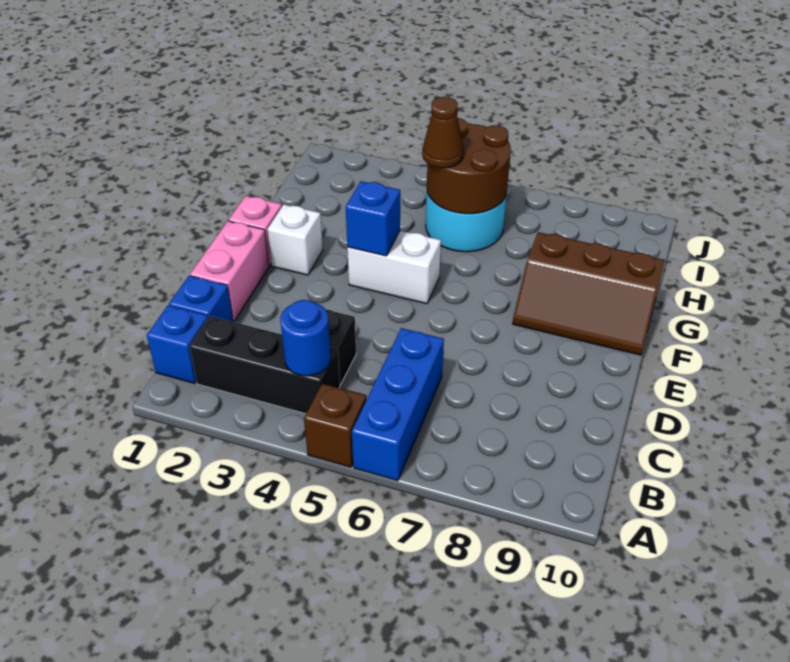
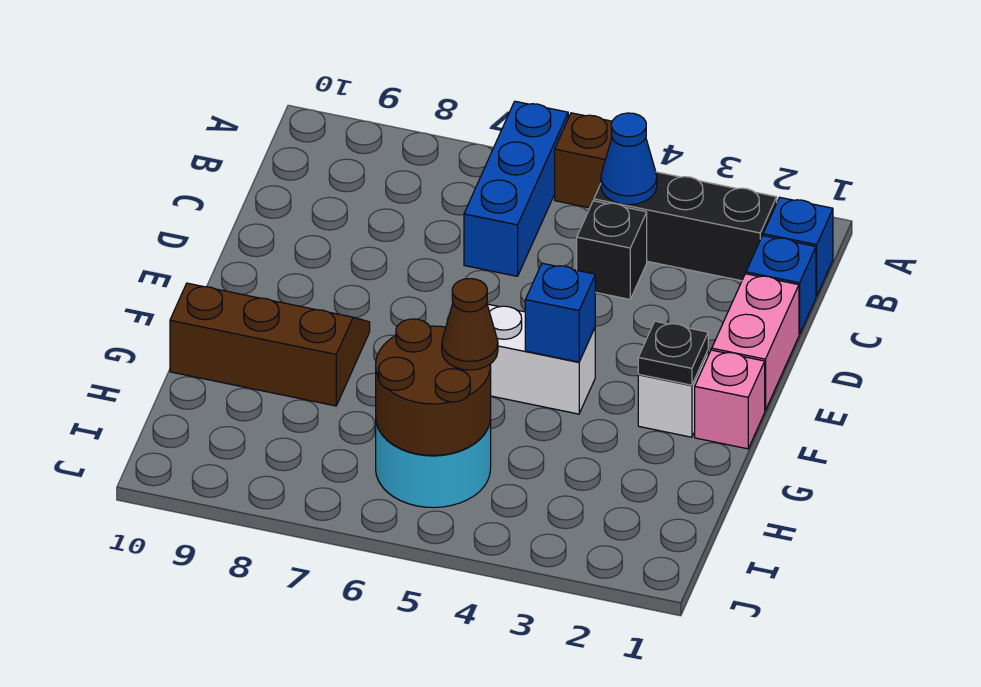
blue 1x1 round brick [280,300,331,376] -> blue 1x1 cone [601,113,657,205]
none -> black 1x1 plate [638,321,708,385]

